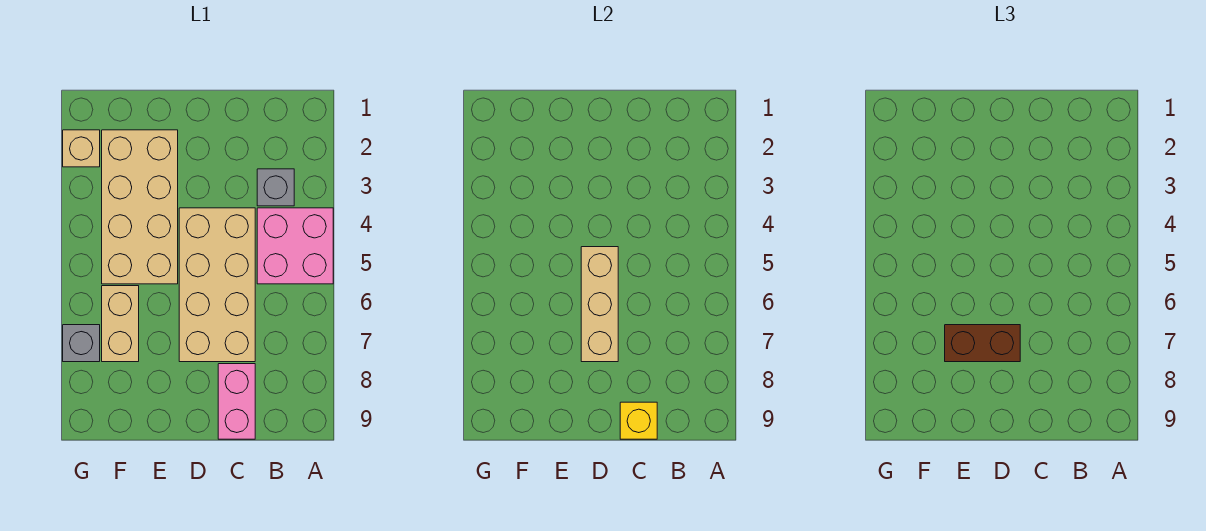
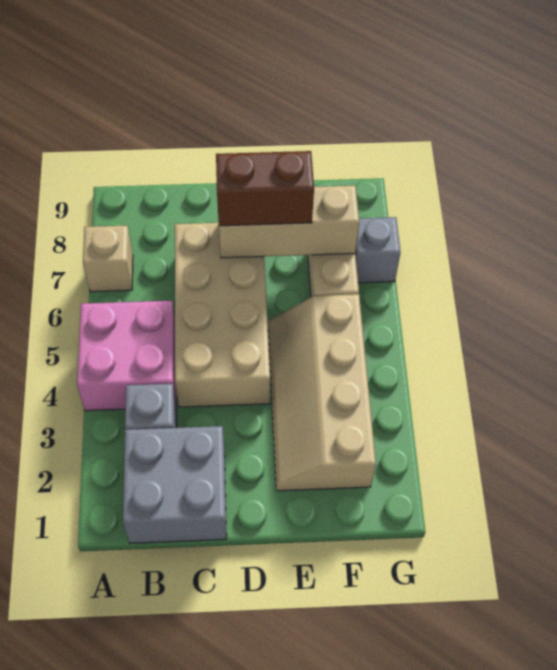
none -> grey 2x2 brick [123,426,227,543]
pink 1x2 brick [218,364,255,439] -> none
yellow 1x1 brick [620,402,657,439] -> none
tan 1x3 brick [581,247,618,362] -> tan 1x3 brick turned to [219,186,359,258]
tan 2x4 brick [102,130,178,284] -> tan 2x4 slope [268,294,376,491]
tan 1x1 brick [63,130,100,167] -> tan 1x1 brick moved to [83,226,133,292]

